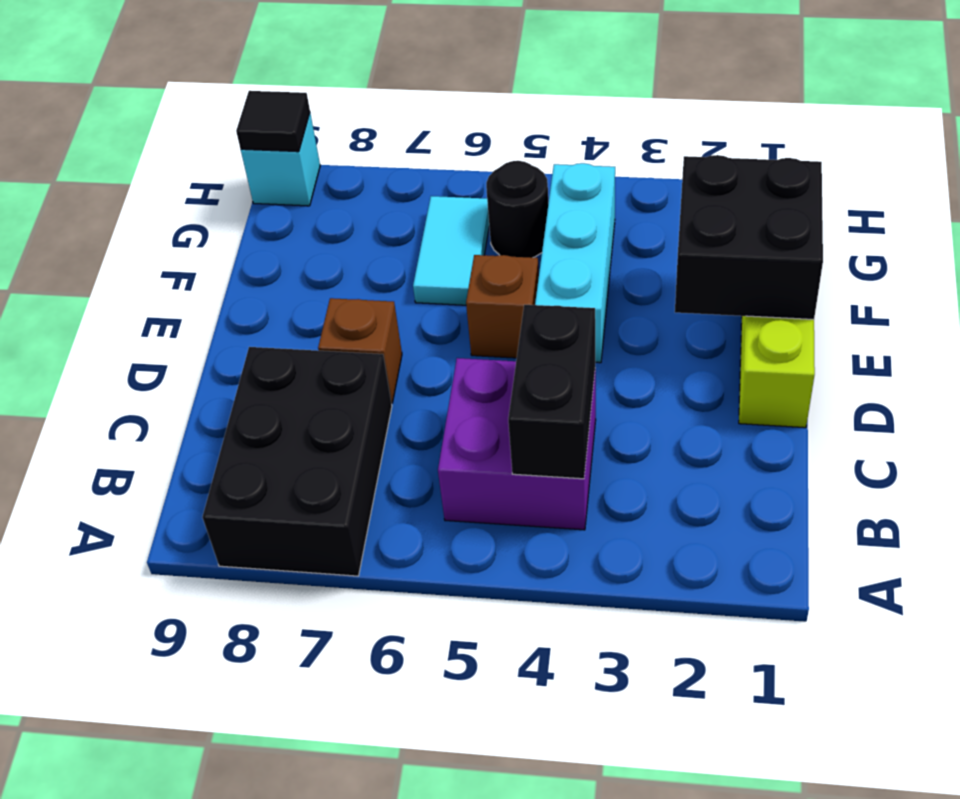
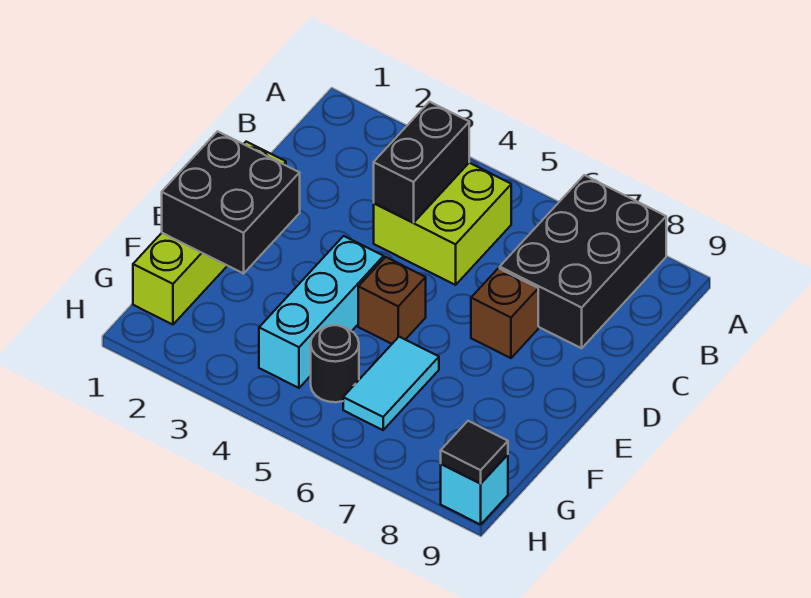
purple 2x2 brick [438,358,596,530] -> lime 2x2 brick [374,163,511,285]

